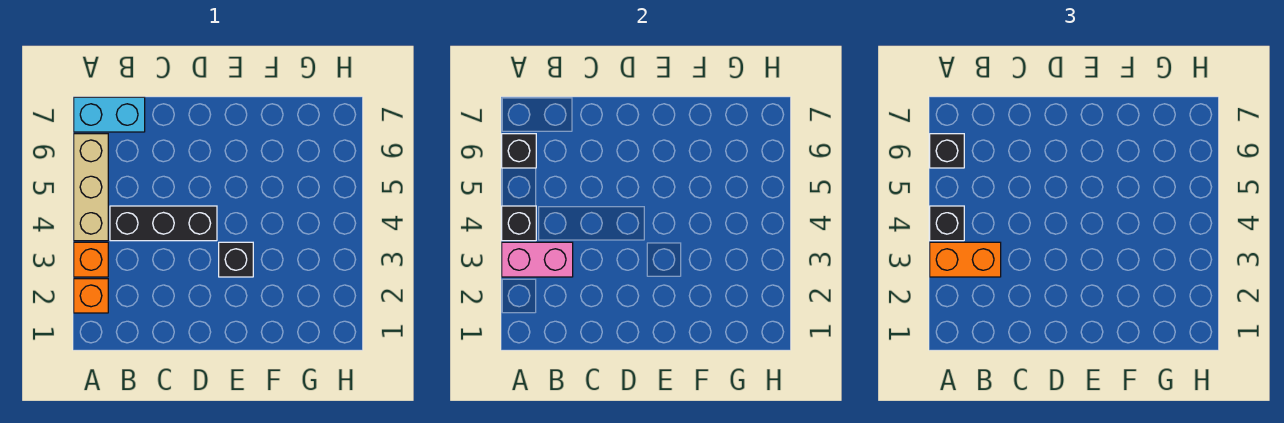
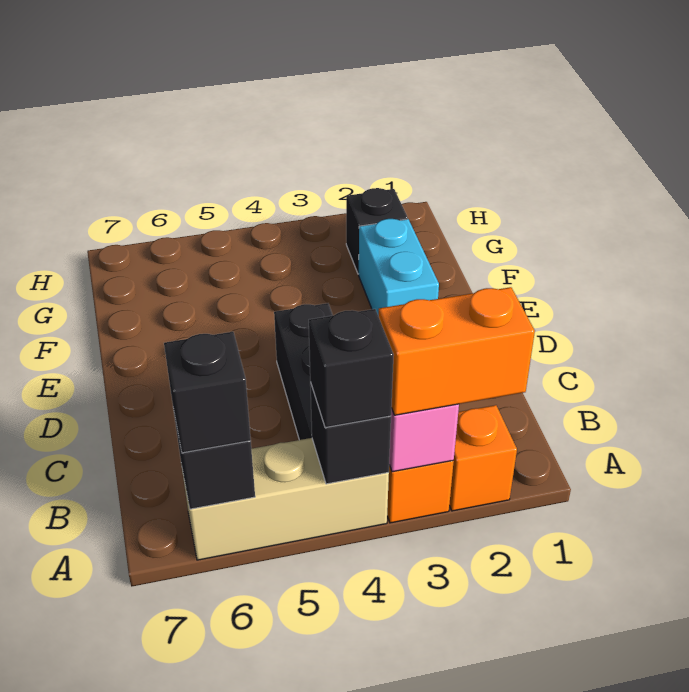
orange 1x2 brick [930,242,1001,277] -> orange 1x2 brick turned to [379,287,535,415]
cyan 1x2 brick [74,97,145,132] -> cyan 1x2 brick moved to [359,219,439,316]
black 1x1 brick [219,242,253,277] -> black 1x1 brick moved to [346,188,408,274]

